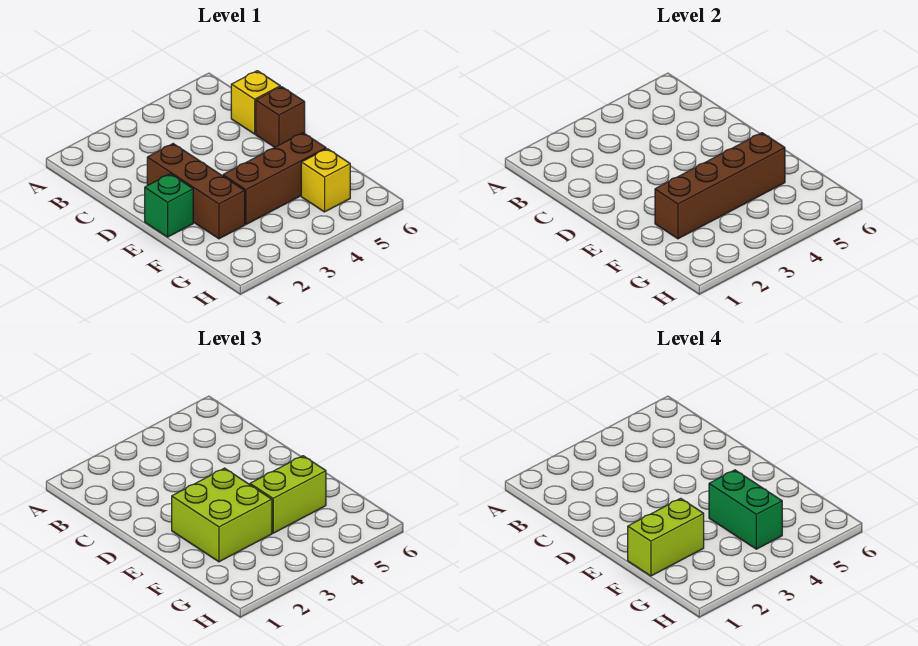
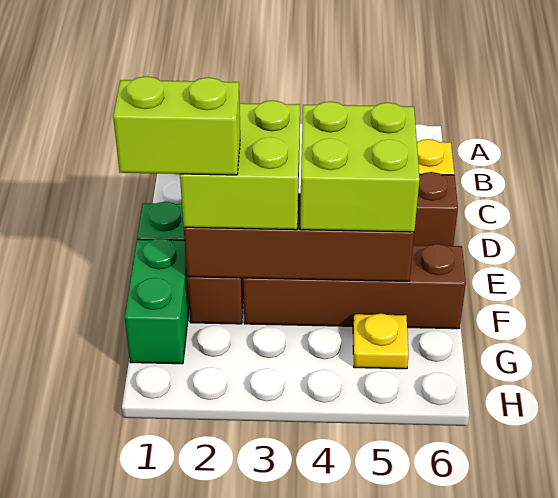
brown 1x3 brick [223,133,326,225] -> brown 1x4 brick [243,244,466,329]
lime 1x2 brick [250,456,326,533] -> lime 2x2 brick [300,101,420,232]
green 1x2 brick [709,470,782,549] -> green 1x2 brick moved to [125,238,189,364]
yellow 1x1 brick [301,149,350,212] -> yellow 1x1 plate [353,313,409,369]

